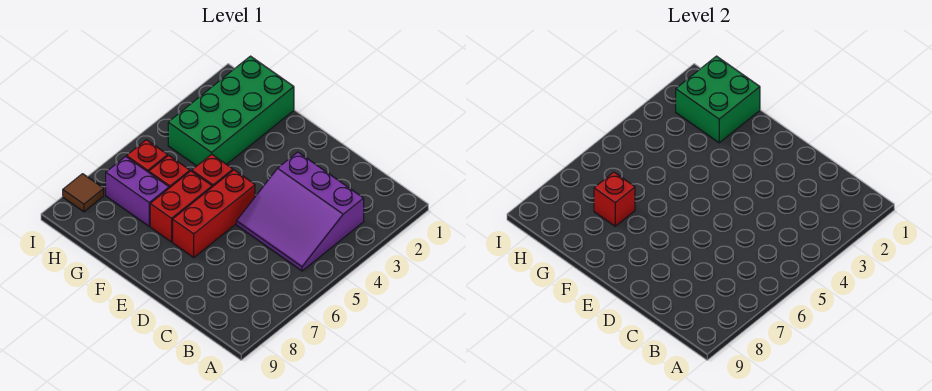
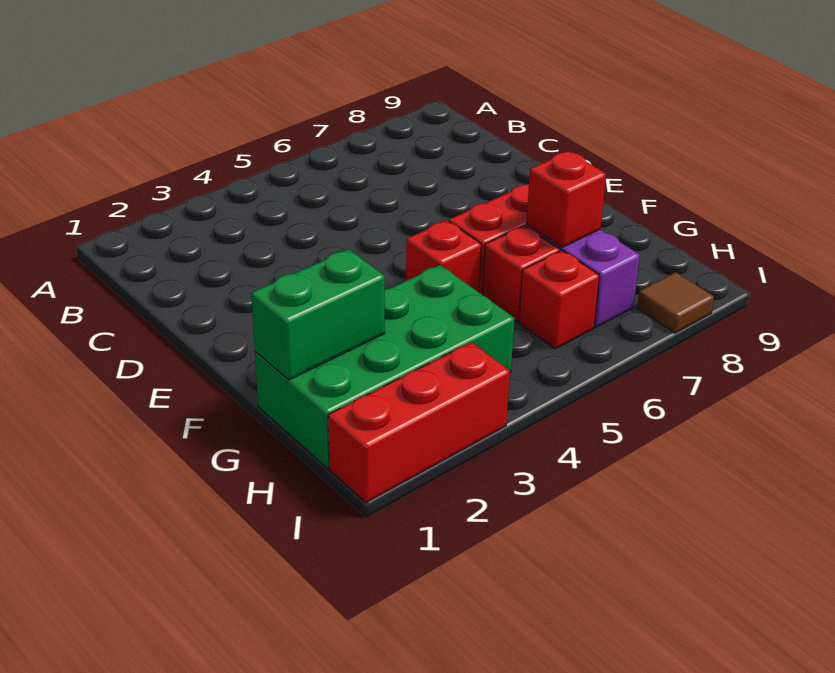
purple 3x3 slope [236,152,364,271] -> none
red 1x3 brick [173,170,255,257] -> red 1x3 brick moved to [328,342,510,503]
green 2x2 brick [676,56,760,143] -> green 1x2 brick [251,249,385,380]

